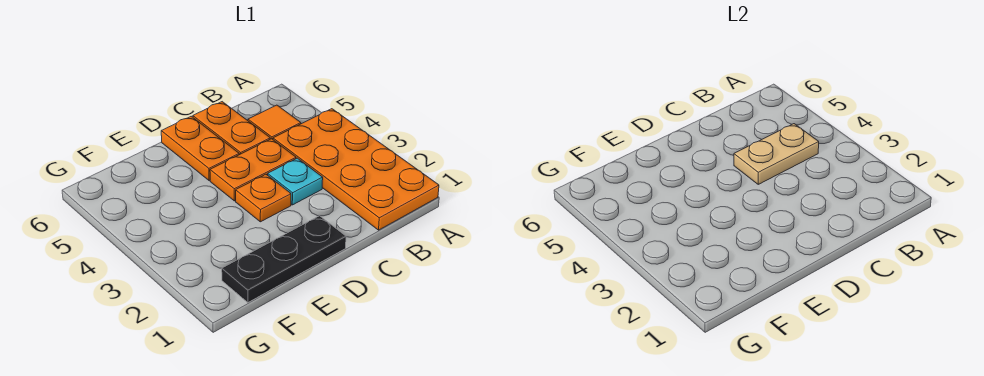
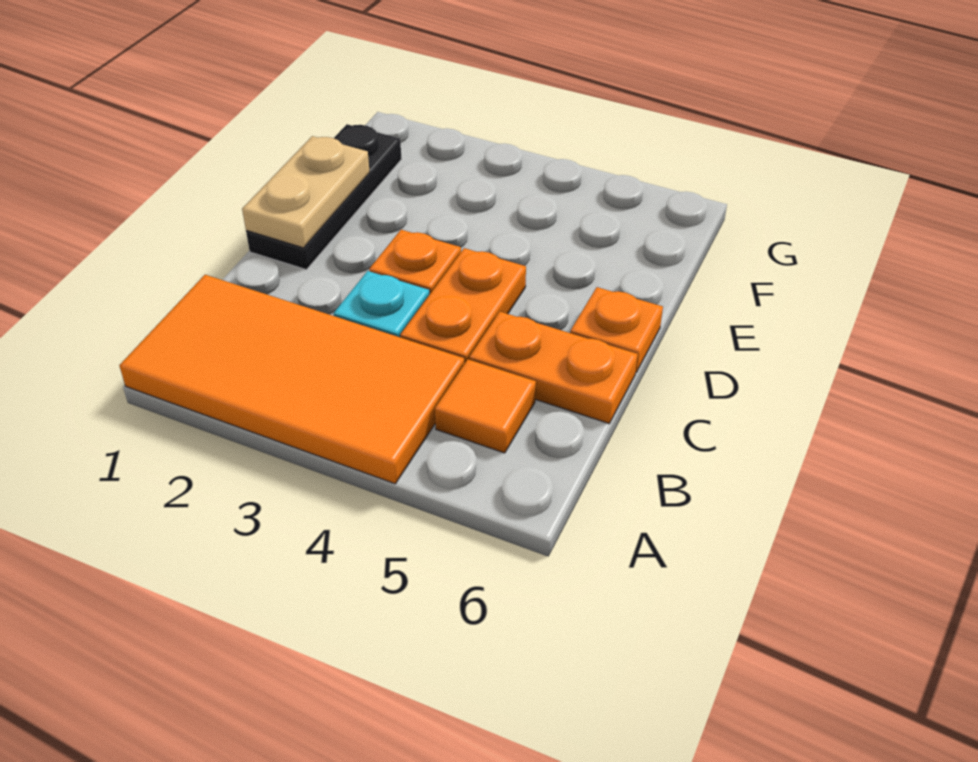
orange 2x4 plate [273,109,439,230] -> orange 2x4 tile [119,275,464,484]
tan 1x2 plate [734,124,819,184] -> tan 1x2 plate moved to [242,136,370,248]
orange 1x2 plate [161,116,239,181] -> orange 1x1 plate [570,287,663,372]

